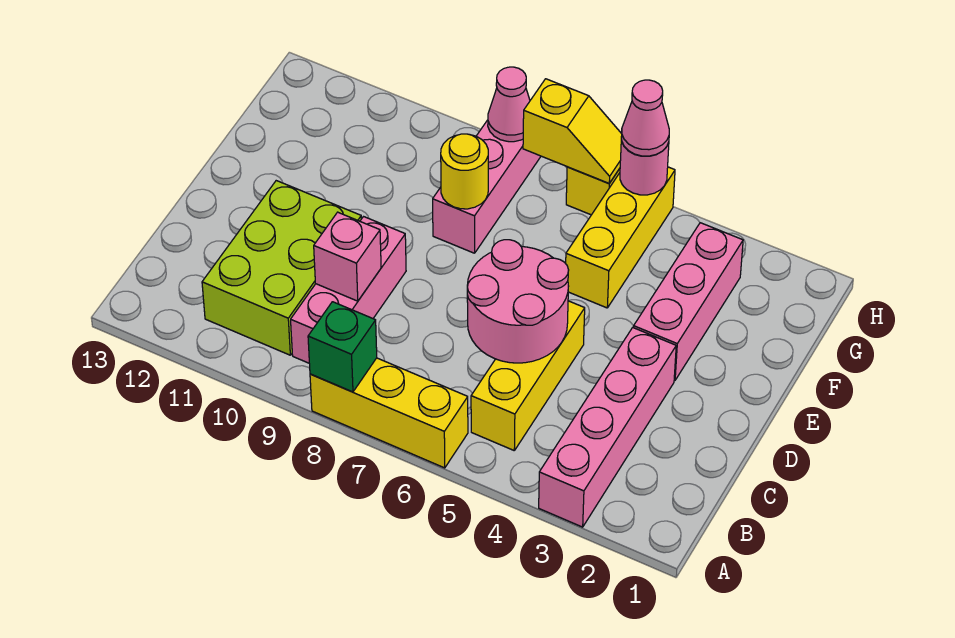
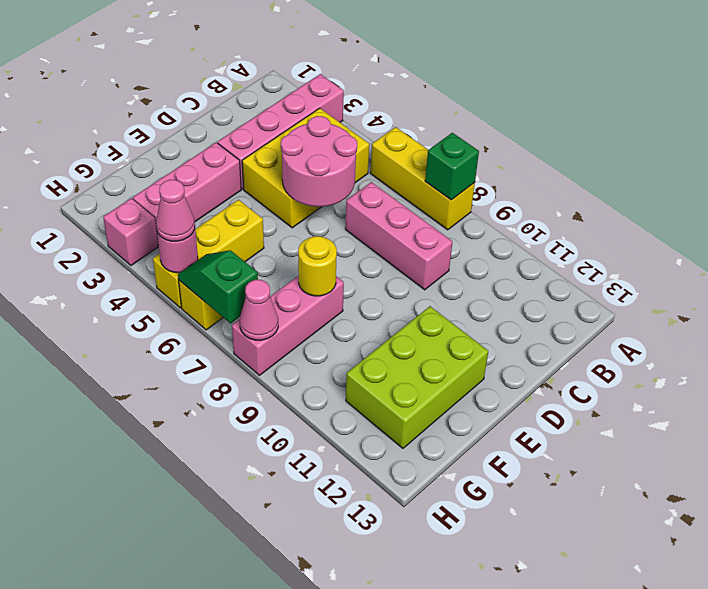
yellow 1x3 brick [471,301,585,450] -> yellow 2x3 brick [242,108,369,228]
pink 1x3 brick [291,217,406,363] -> pink 1x3 brick turned to [345,182,452,290]
lime 2x3 brick [202,181,361,355] -> lime 2x3 brick moved to [346,306,488,448]
pink 1x1 brick [314,212,381,301] -> pink 1x1 brick moved to [103,198,158,265]
yellow 1x2 slope [523,79,622,183] -> green 1x2 slope [178,250,258,323]

